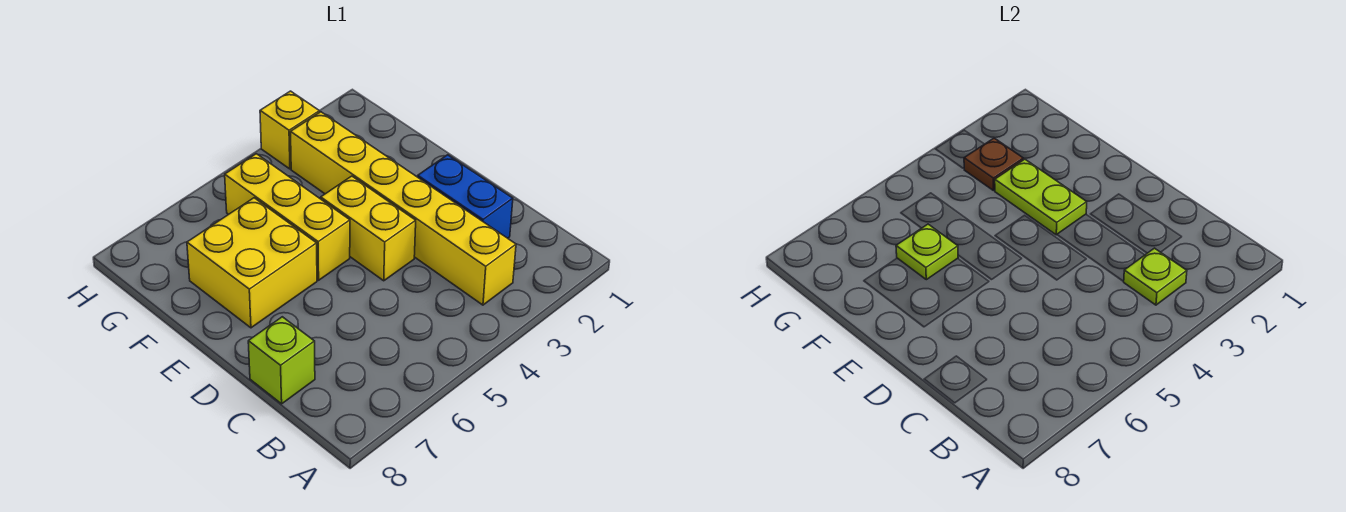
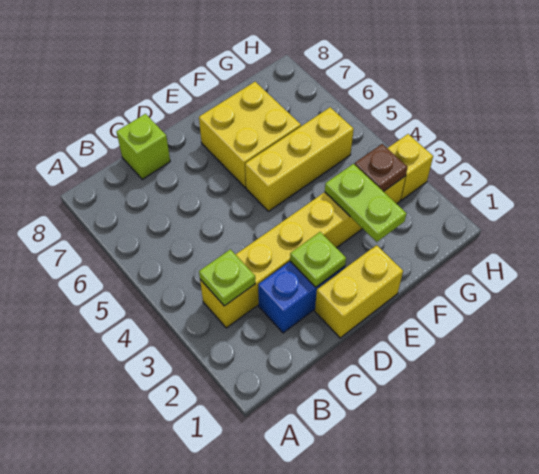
yellow 1x2 brick [321,176,416,281] -> yellow 1x2 brick moved to [315,245,403,338]
lime 1x2 plate [995,159,1087,235] -> lime 1x2 plate turned to [325,164,406,242]
lime 1x1 plate [896,224,958,280] -> lime 1x1 plate moved to [290,232,346,287]

